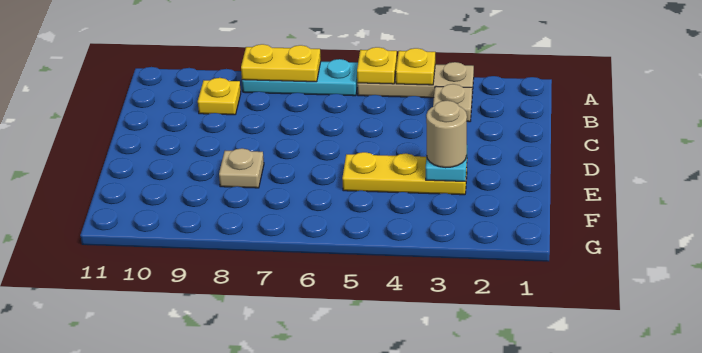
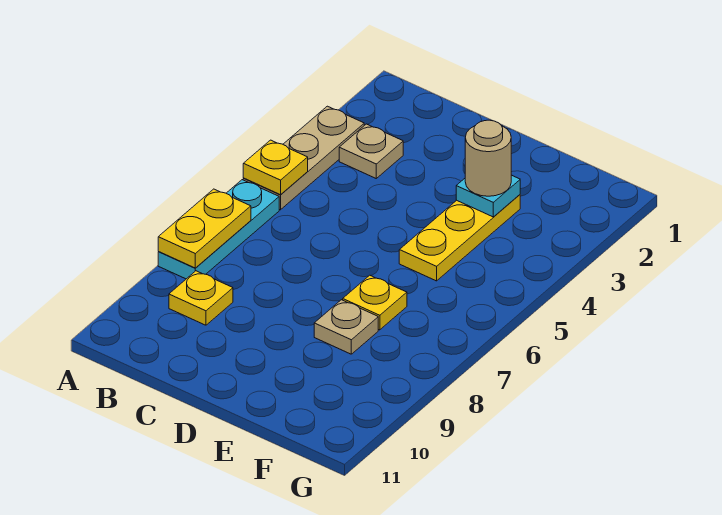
yellow 1x1 plate [396,48,435,85] -> yellow 1x1 plate moved to [343,275,407,330]

